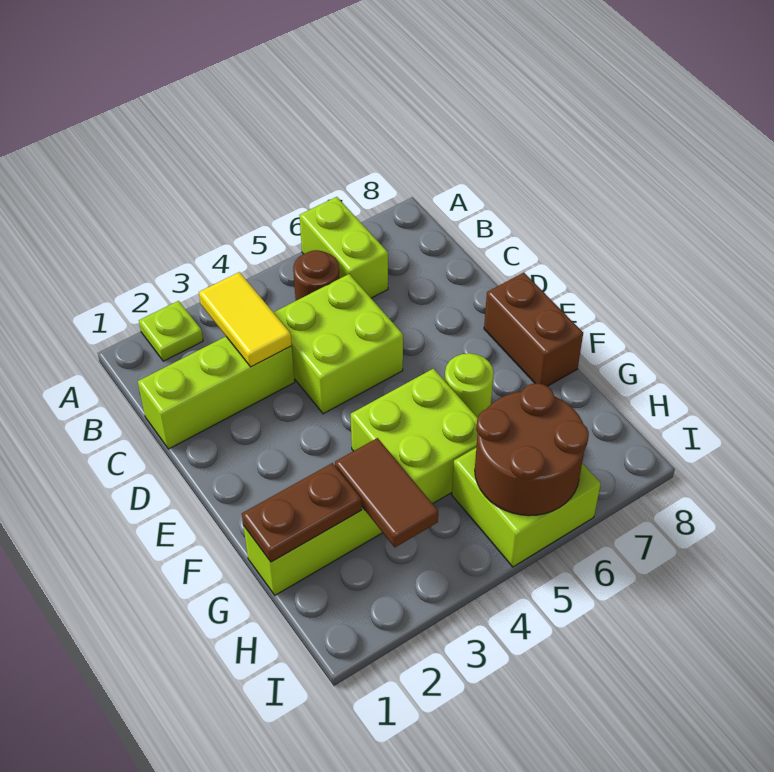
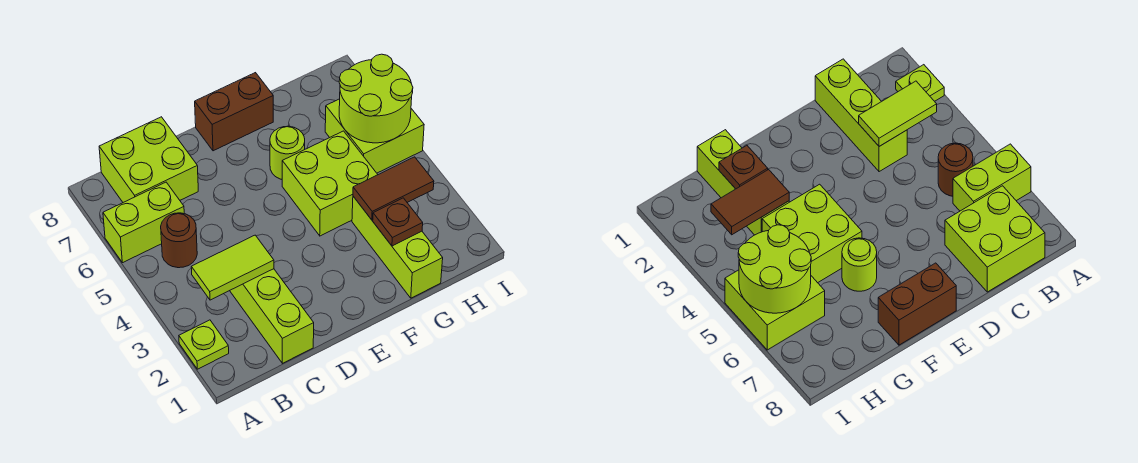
yellow 1x2 tile [199,272,292,367] -> lime 1x2 tile [191,235,274,300]
lime 2x2 brick [273,274,403,414] -> lime 2x2 brick moved to [99,117,198,202]
brown 1x2 plate [242,463,362,562] -> brown 1x1 plate [373,198,423,246]
brown 2x2 round brick [475,383,589,516] -> lime 2x2 round brick [339,54,413,143]

